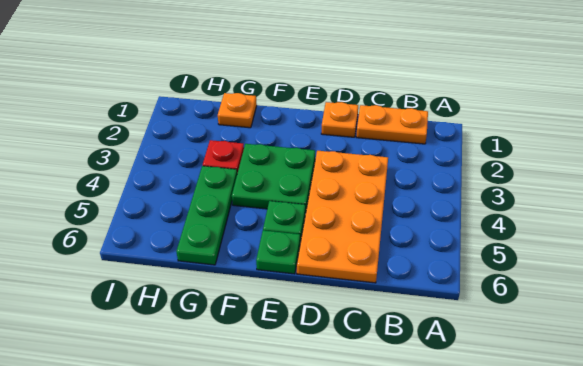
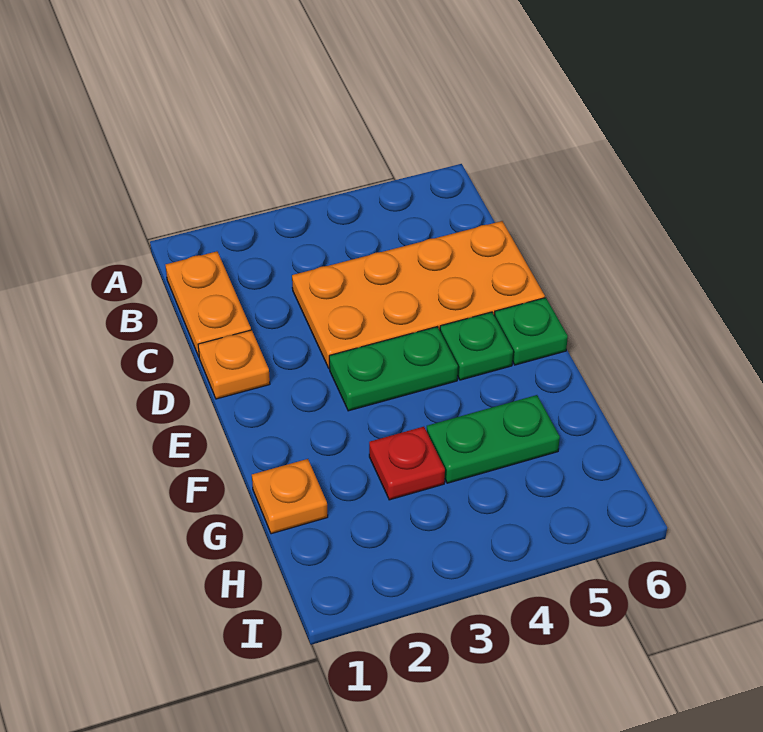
green 2x2 plate [232,144,315,213] -> green 1x2 plate [329,327,458,411]
green 1x3 plate [176,166,237,265] -> green 1x2 plate [427,395,560,483]

